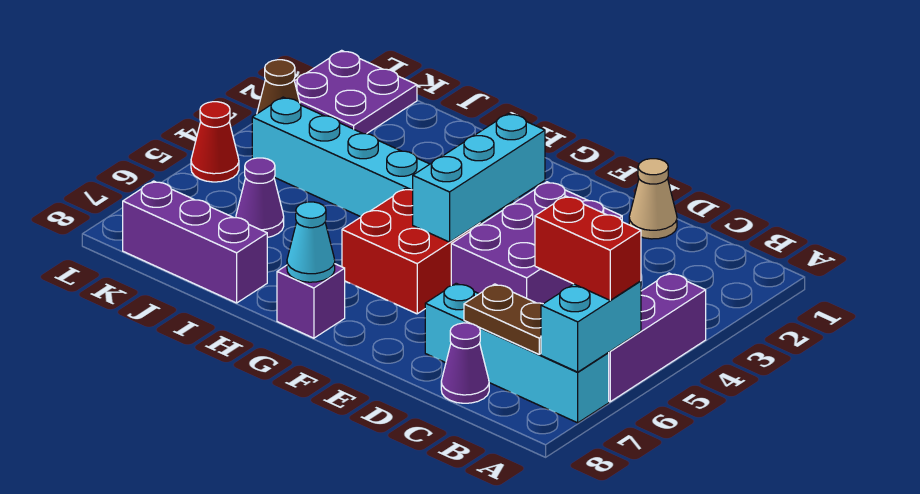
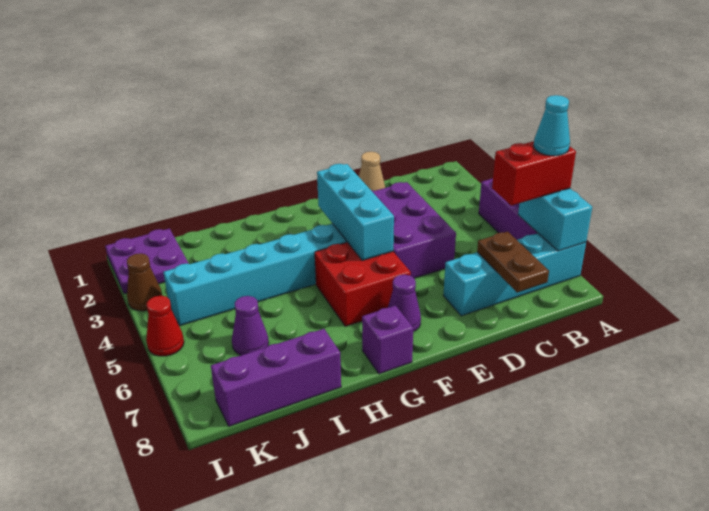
brown 1x2 plate [464,284,542,354] -> brown 1x2 plate turned to [477,232,549,292]
purple 1x1 cone [441,323,489,403] -> purple 1x1 cone moved to [388,275,421,332]
cyan 1x1 cone [287,202,335,282] -> cyan 1x1 cone moved to [534,95,570,156]

